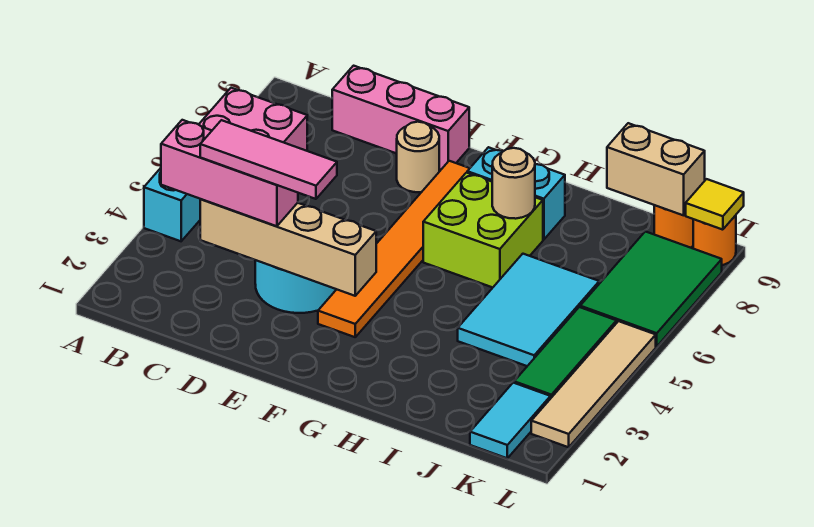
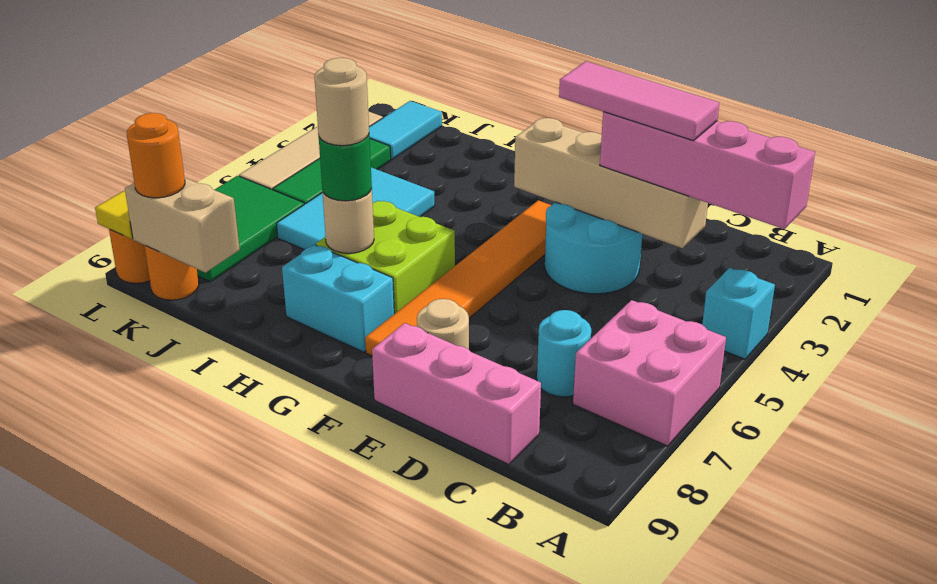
pink 1x3 brick [161,120,298,226] -> pink 1x4 brick [600,112,815,229]
none -> cyan 1x1 round brick [537,310,591,397]
none -> green 1x1 round brick [319,135,372,201]
none -> tan 1x1 round brick [314,58,369,146]
none -> orange 1x1 round brick [127,113,185,198]

